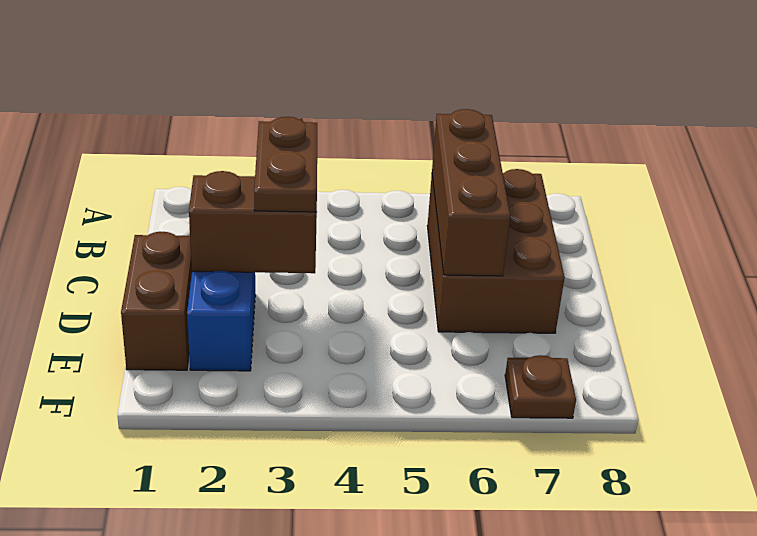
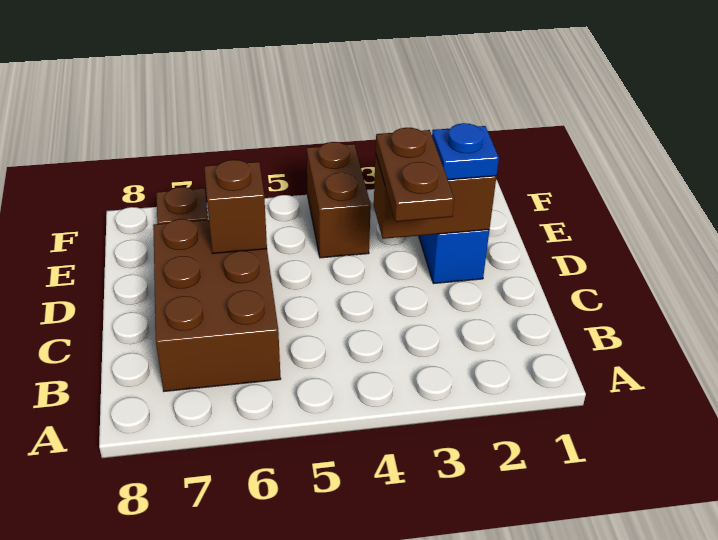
brown 1x3 brick [432,109,511,276] -> brown 1x1 brick [204,160,267,253]
brown 1x2 brick [121,232,192,370] -> brown 1x2 brick moved to [307,142,371,258]
none -> blue 1x1 plate [432,123,499,180]

